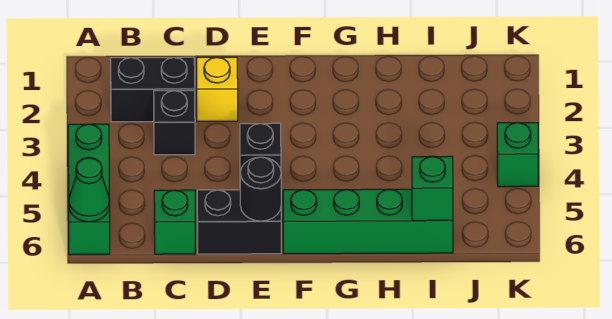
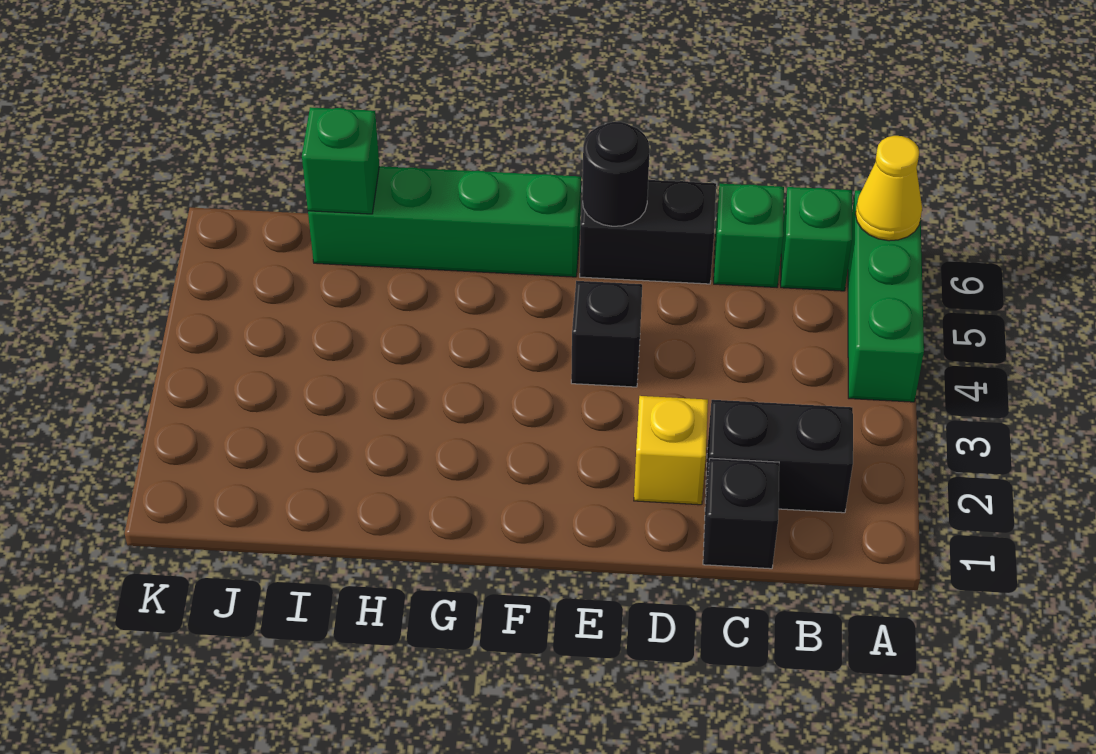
green 1x1 cone [69,158,110,222] -> yellow 1x1 cone [855,136,922,241]
black 1x1 brick [154,91,195,155] -> black 1x1 brick moved to [703,458,779,569]
green 1x1 brick [497,123,538,187] -> green 1x1 brick moved to [781,187,852,291]

